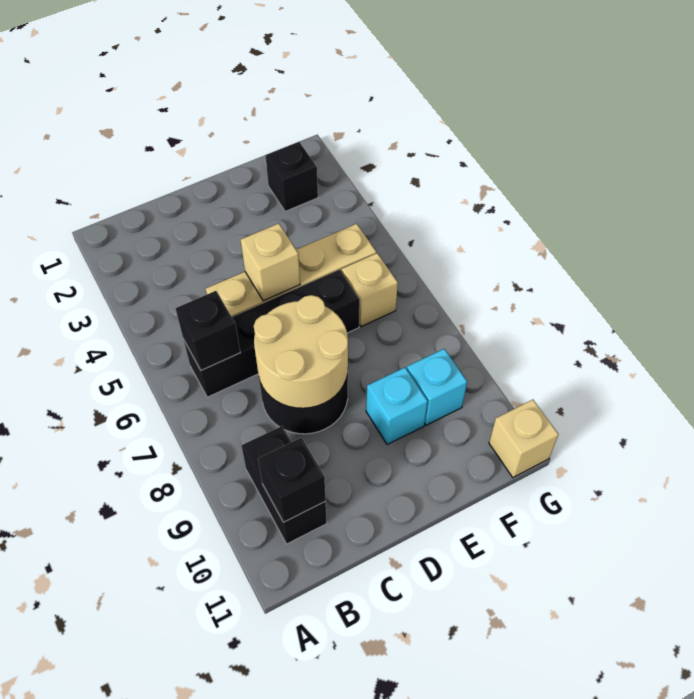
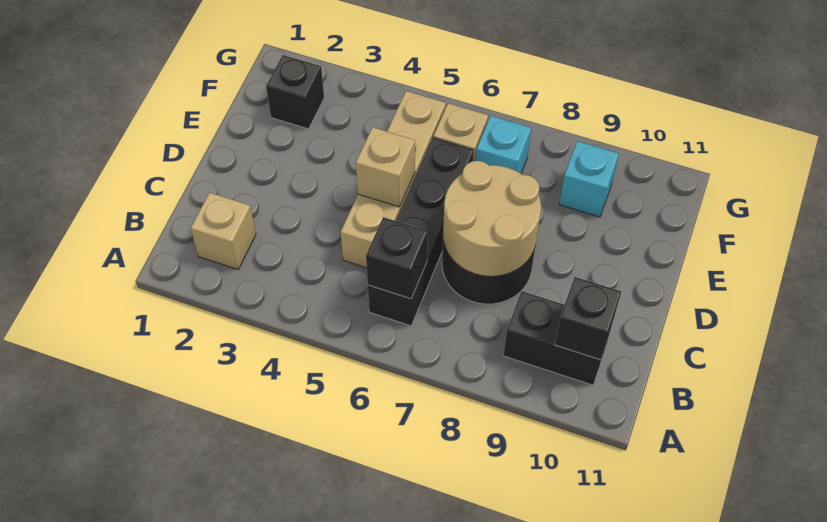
cyan 1x1 brick [366,368,428,445] -> cyan 1x1 brick moved to [476,116,531,173]
tan 1x1 brick [489,400,558,478] -> tan 1x1 brick moved to [191,193,256,269]

